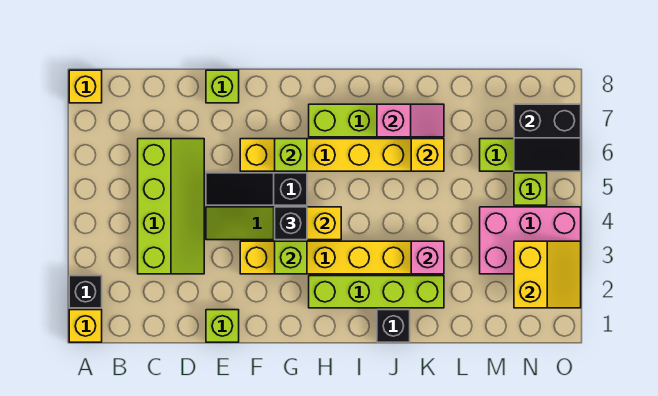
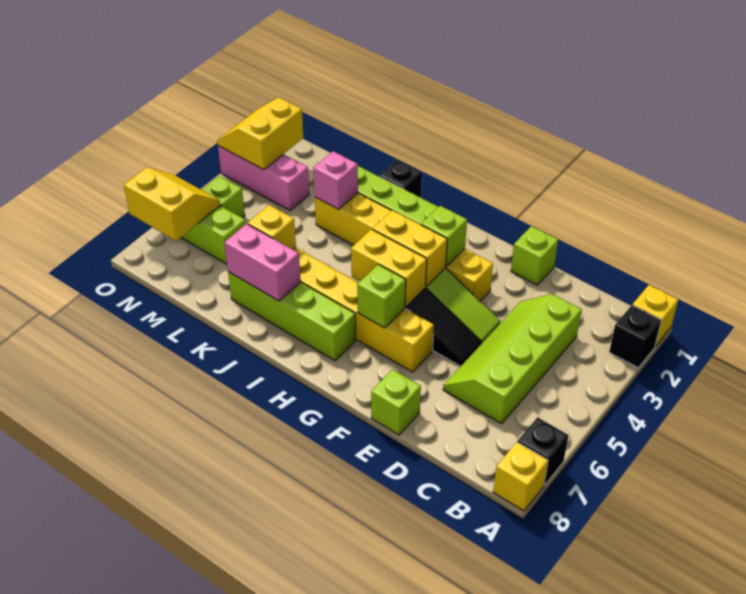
black 1x1 brick [275,207,307,240] -> black 1x1 brick moved to [518,417,569,485]
none -> yellow 1x2 brick [351,229,427,307]
pink 1x2 slope [377,104,444,137] -> pink 1x2 brick [225,224,301,301]
pink 2x3 brick [480,207,581,274] -> pink 1x3 brick [218,146,309,211]
black 2x2 slope [514,104,581,171] -> yellow 2x2 slope [124,168,220,241]

